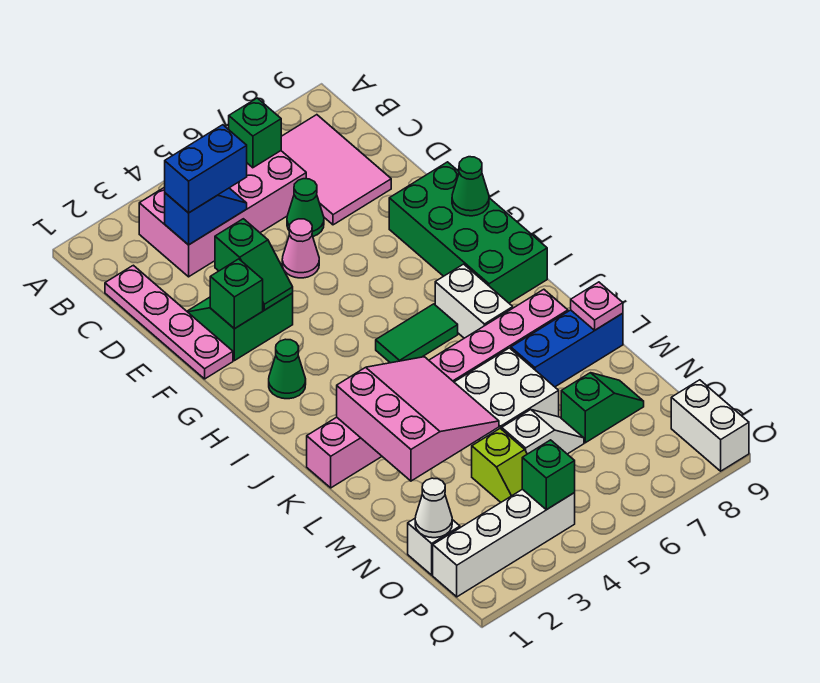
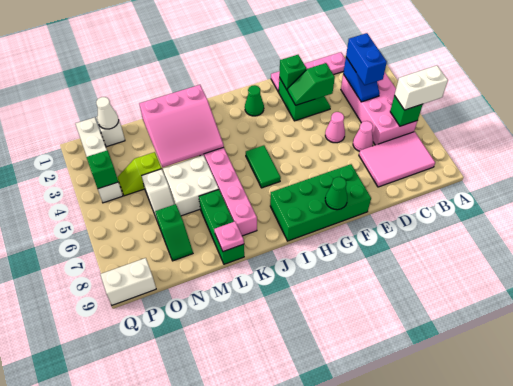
green 1x1 cone [287,179,324,236] -> pink 1x1 cone [353,121,373,151]
white 1x2 brick [435,264,513,338] -> white 1x2 brick moved to [394,66,448,110]
blue 1x3 brick [511,310,623,387] -> green 1x3 brick [199,190,244,264]

